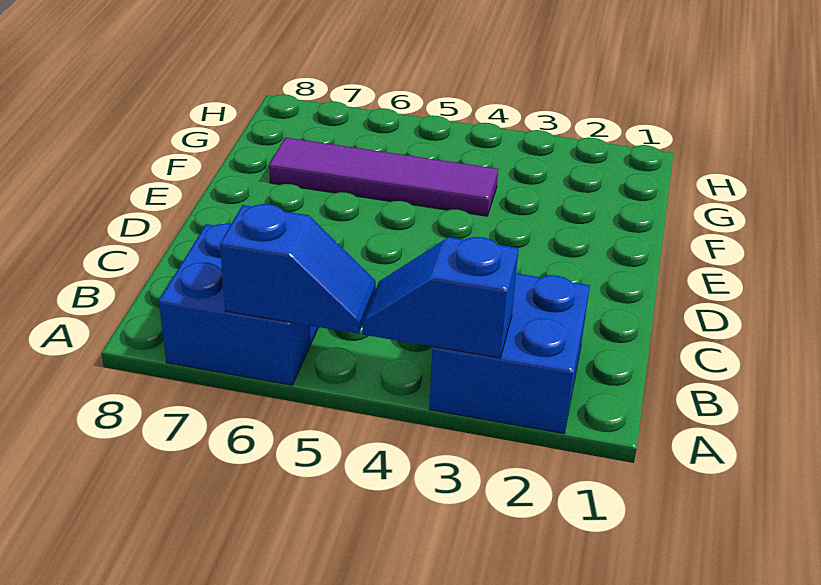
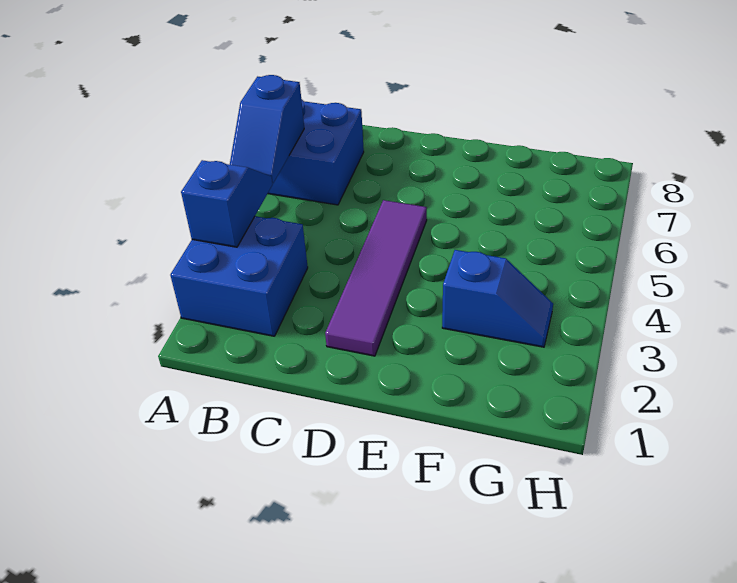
none -> blue 1x2 slope [442,250,553,347]
purple 1x4 tile [269,137,498,216] -> purple 1x4 tile moved to [325,200,427,356]

